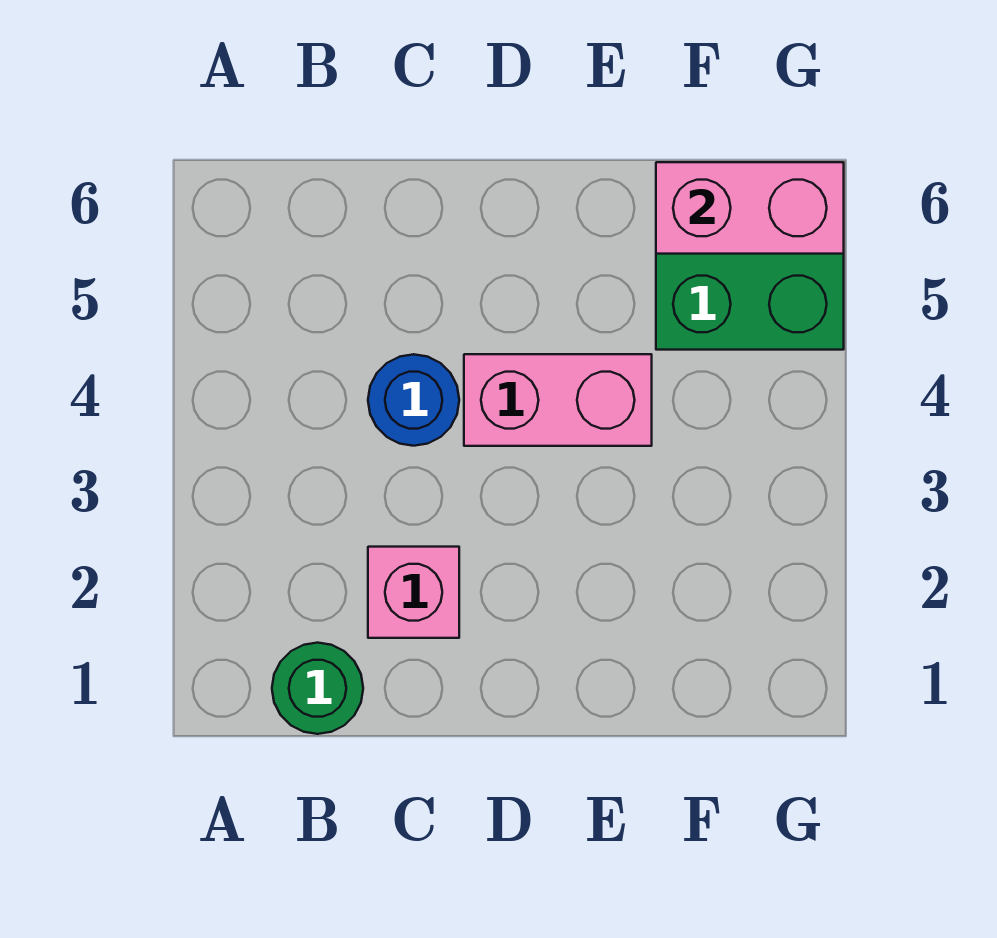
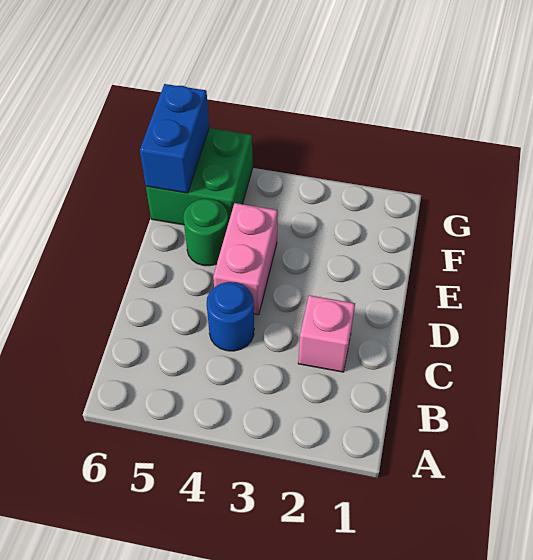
green 1x1 round brick [272,643,363,734] -> green 1x1 round brick moved to [183,199,228,266]
pink 1x2 brick [656,162,844,254] -> blue 1x2 brick [140,84,209,193]

